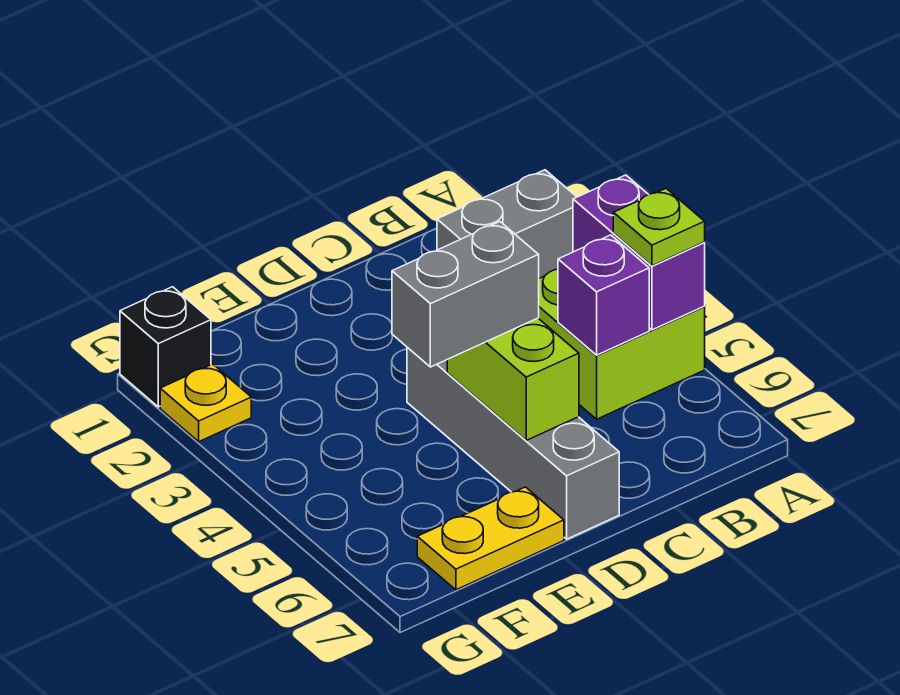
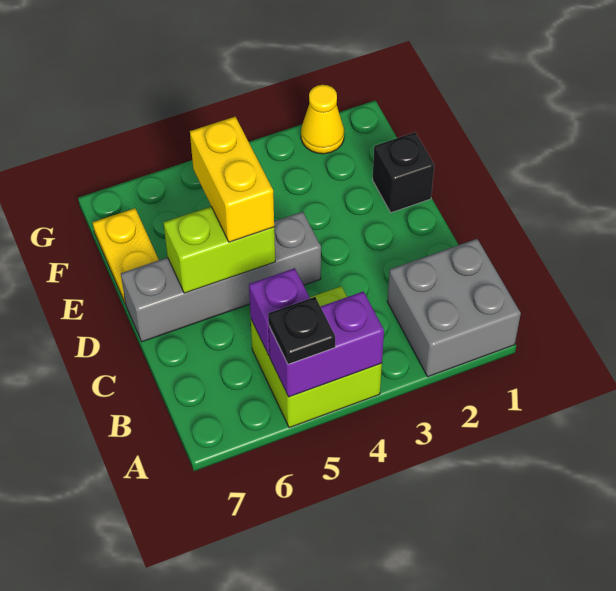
grey 1x2 brick [437,170,576,278] -> grey 2x2 brick [387,239,521,377]
lime 1x1 plate [613,189,705,266] -> black 1x1 plate [268,297,335,364]
grey 1x2 brick [392,222,539,367] -> yellow 1x2 brick [190,117,274,242]
black 1x1 brick [120,287,211,407] -> black 1x1 brick moved to [373,132,434,213]
yellow 1x1 plate [160,364,251,442] -> yellow 1x1 cone [301,85,344,154]

